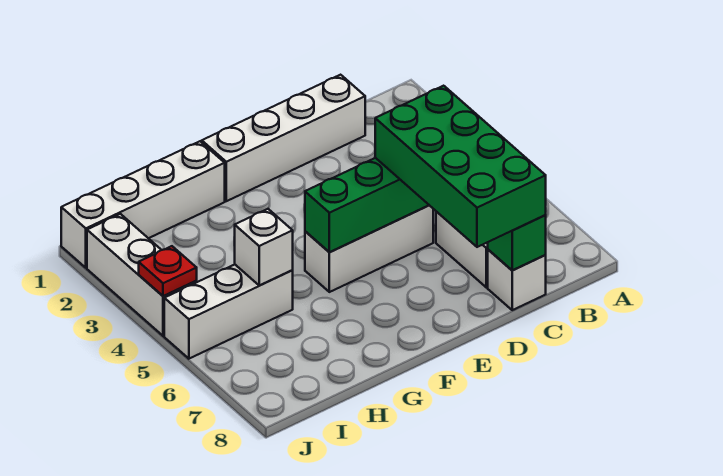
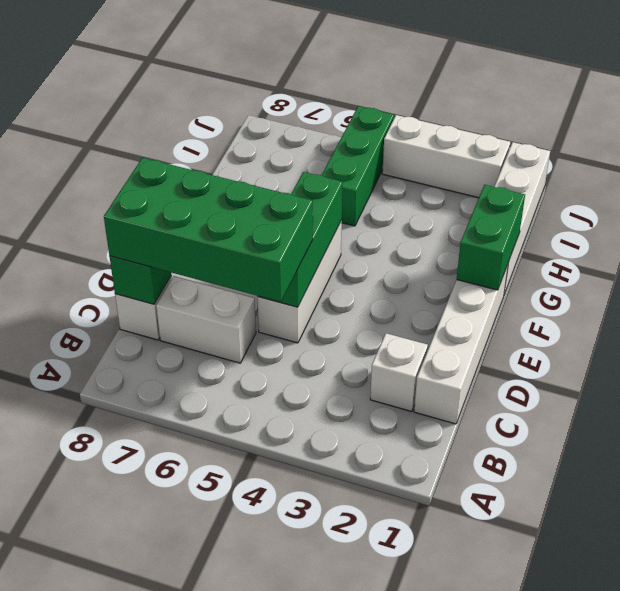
none -> green 1x2 brick [457,185,525,290]
white 1x3 brick [164,265,293,359] -> green 1x3 brick [322,106,394,226]
white 1x1 brick [234,209,293,286] -> white 1x1 brick moved to [370,333,428,412]
red 1x1 plate [139,246,197,296] -> none

